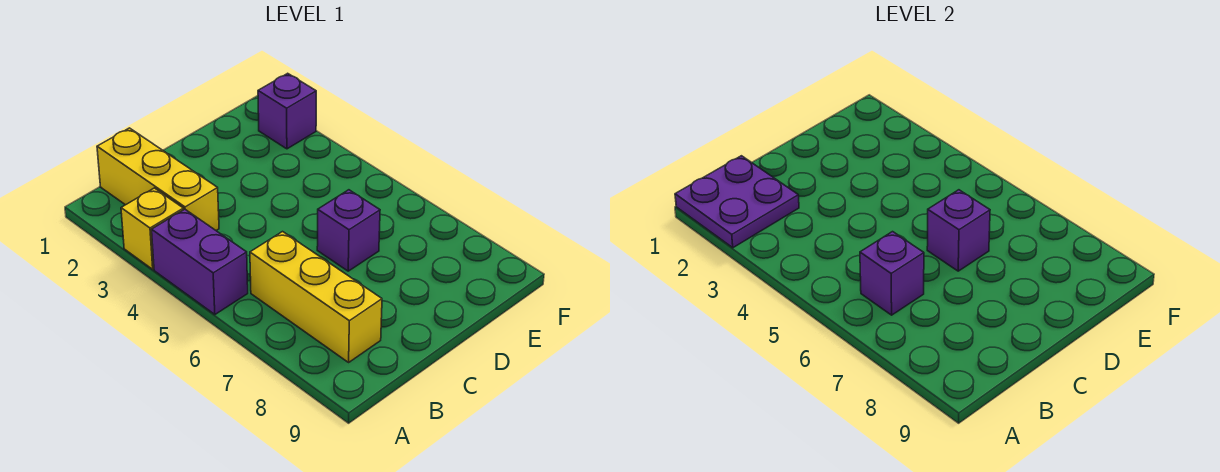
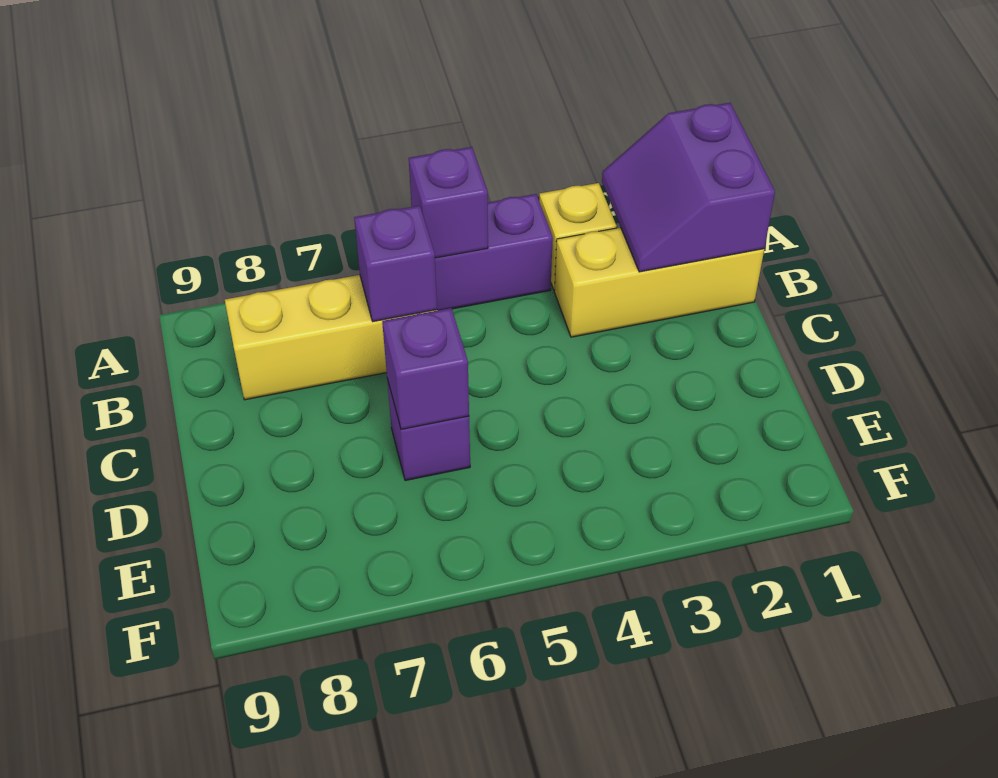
purple 2x2 plate [675,156,799,248] -> purple 2x2 slope [602,103,775,272]
purple 1x1 brick [258,73,316,149] -> purple 1x1 brick moved to [409,147,488,258]

